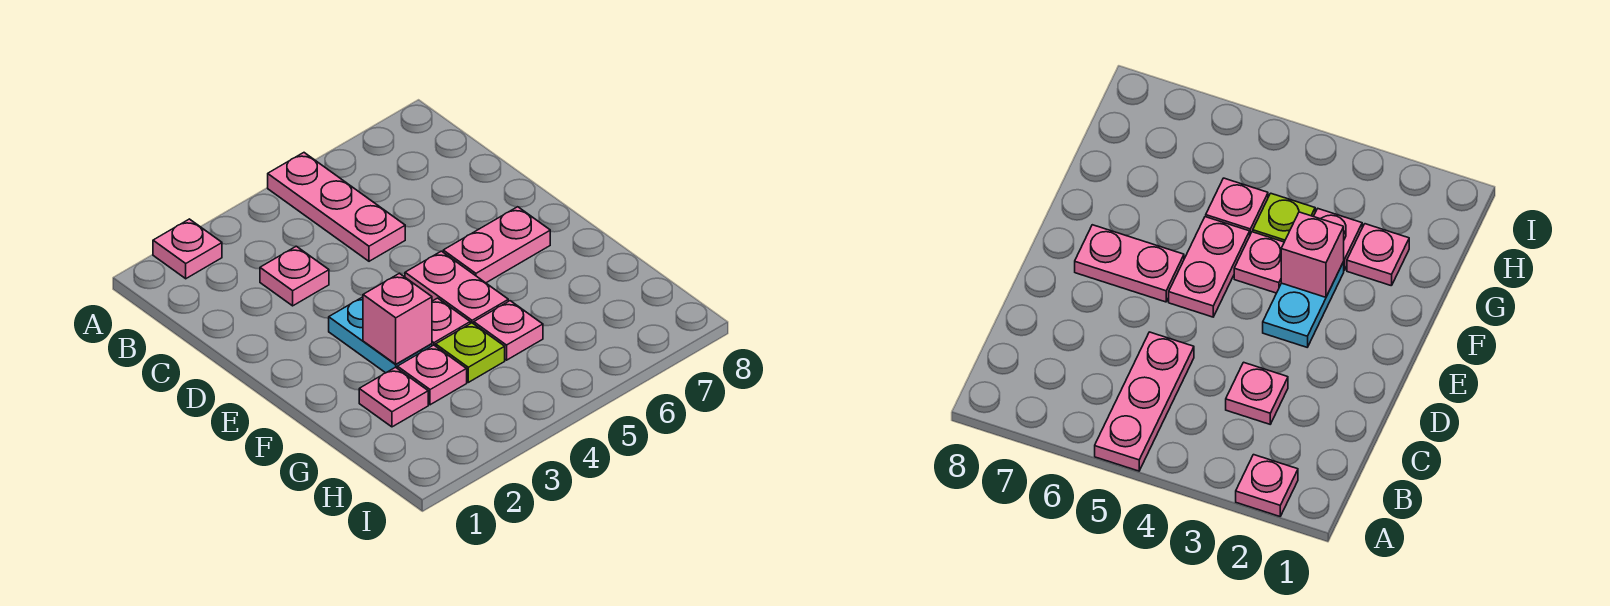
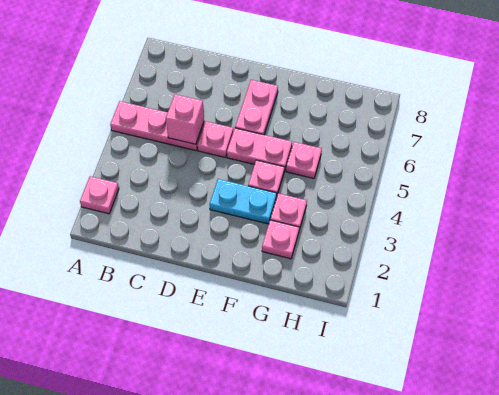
pink 1x1 plate [260,246,329,306] -> pink 1x1 plate moved to [197,121,233,157]
pink 1x1 brick [363,273,432,364] -> pink 1x1 brick moved to [166,94,204,144]
lime 1x1 plate [436,323,505,382] -> none

